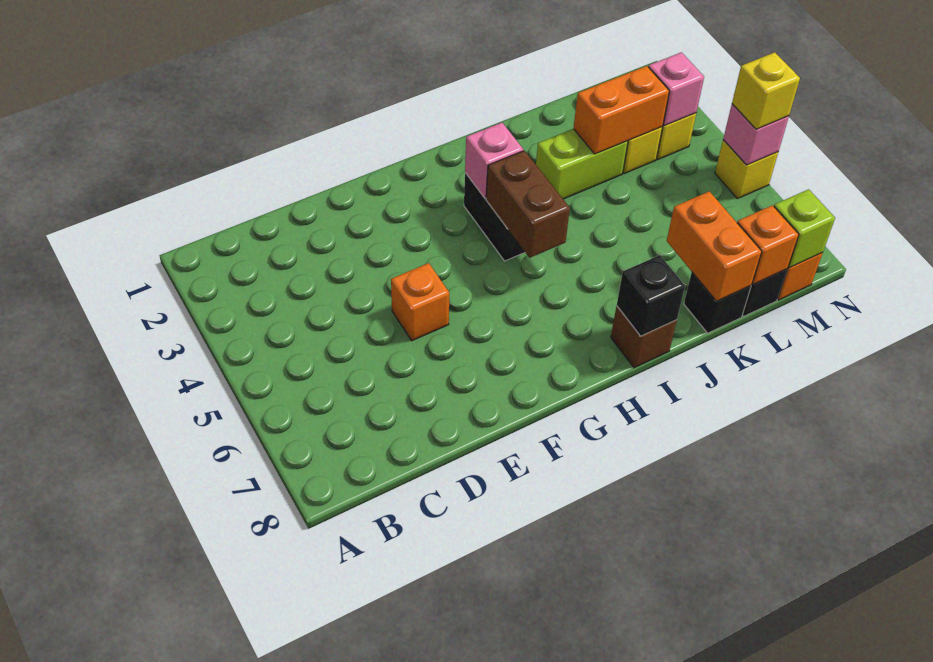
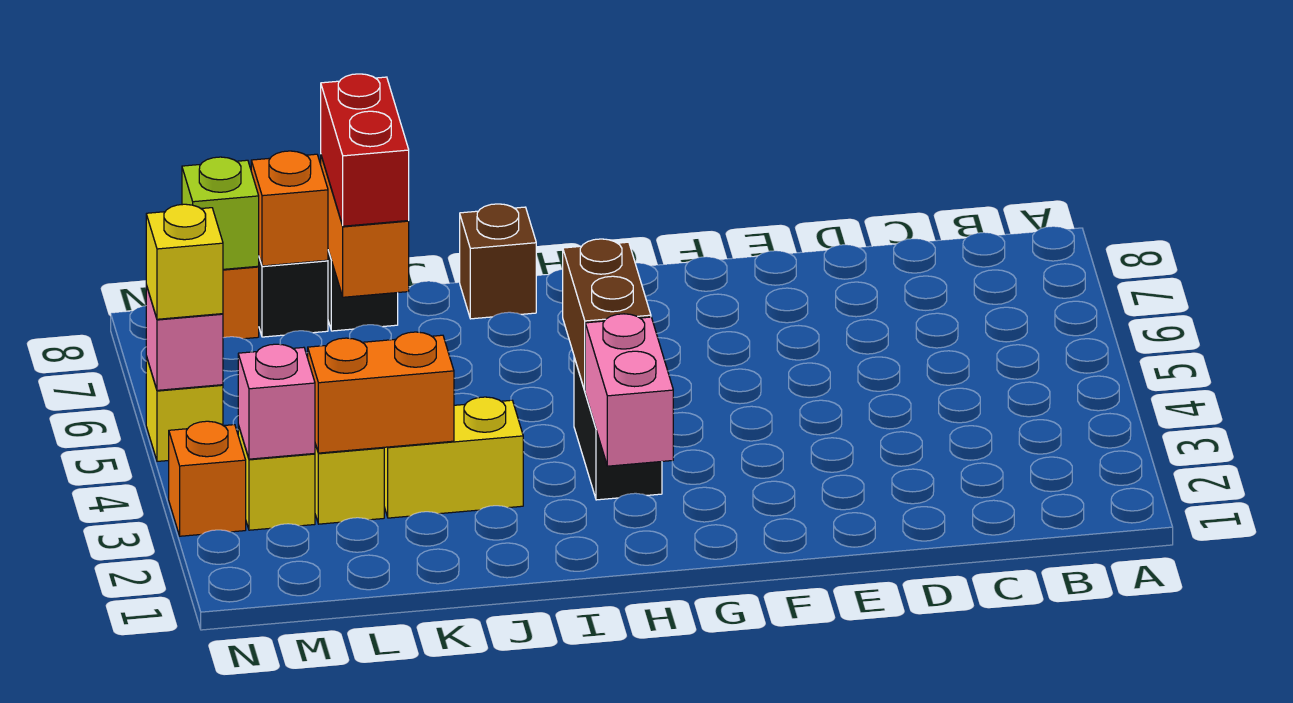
orange 1x1 brick [391,263,449,341] -> orange 1x1 brick moved to [169,421,246,536]
pink 1x1 brick [465,123,523,199] -> pink 1x2 brick [585,314,673,466]
black 1x1 brick [617,255,685,336] -> none
lime 1x2 brick [536,129,628,199] -> yellow 1x2 brick [384,397,523,518]
none -> red 1x2 brick [321,74,409,226]

